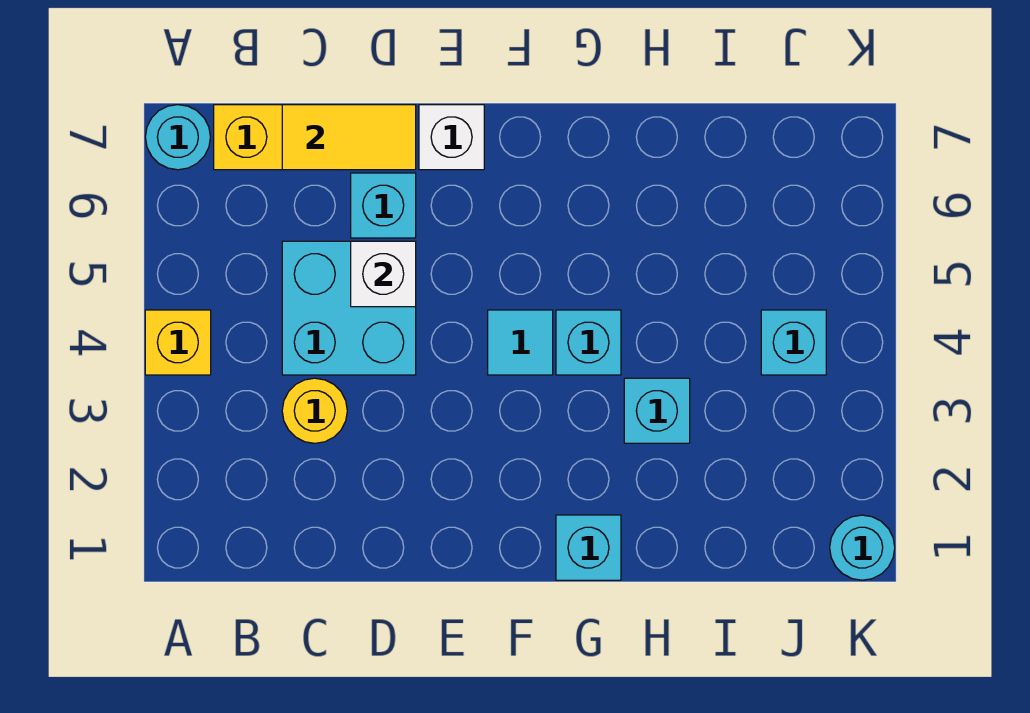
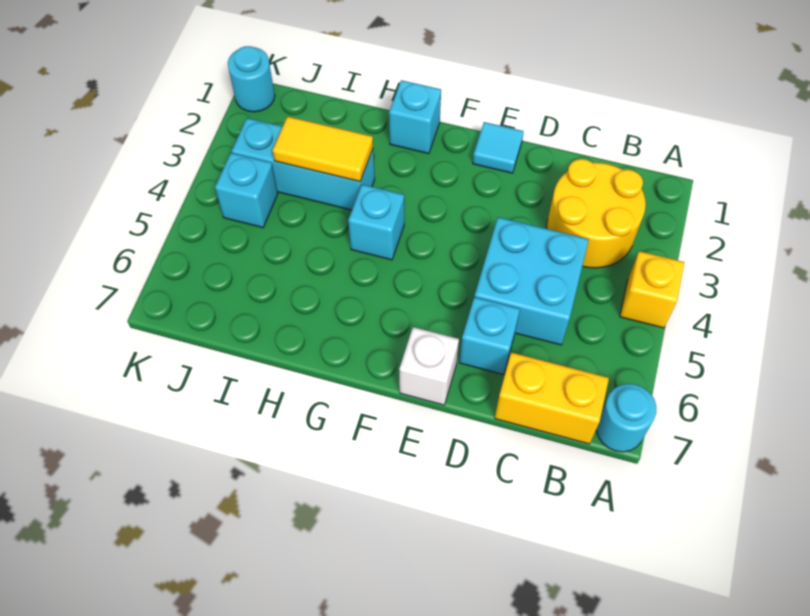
yellow 1x1 round brick [282,378,347,443] -> yellow 2x2 round brick [547,159,646,268]
yellow 1x2 tile [282,105,416,170] -> yellow 1x2 tile moved to [273,116,373,182]
white 1x1 brick [351,241,416,307] -> none
cyan 1x1 tile [488,310,553,375] -> cyan 1x1 tile moved to [473,122,524,173]
cyan 1x1 brick [624,378,690,443] -> cyan 1x3 brick [232,118,375,210]

